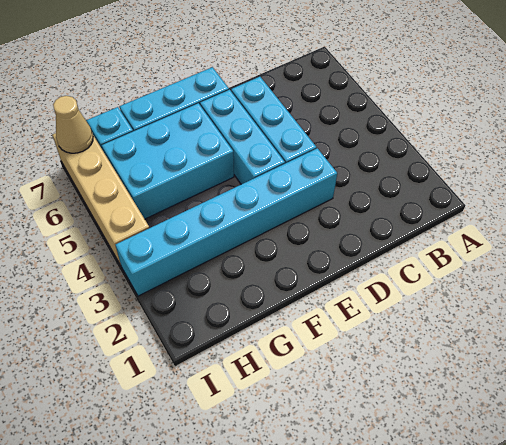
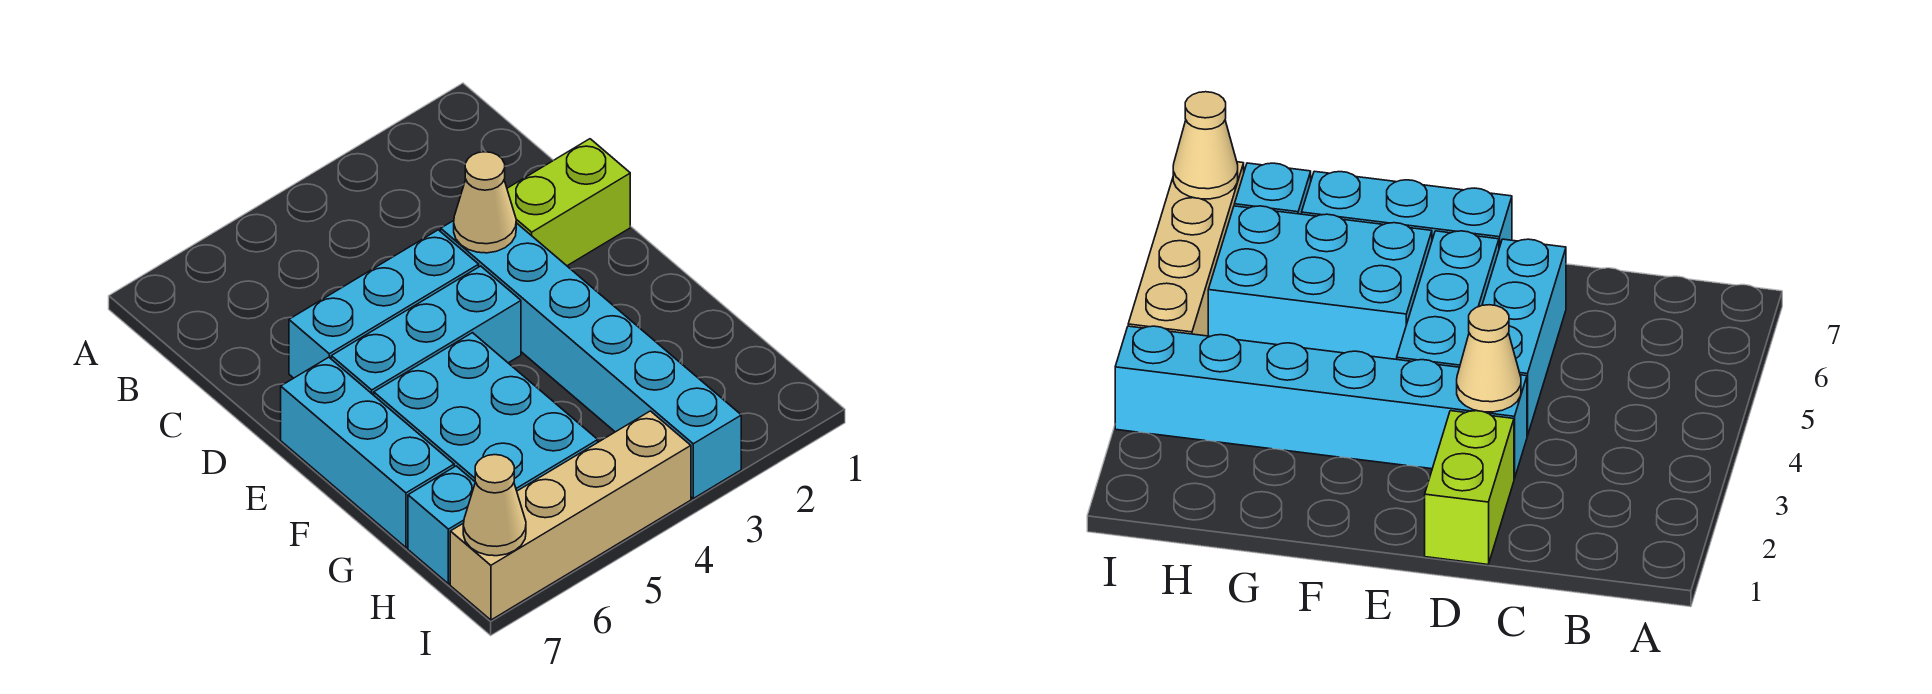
none -> lime 1x2 brick [507,139,630,266]
none -> tan 1x1 cone [454,152,516,253]

